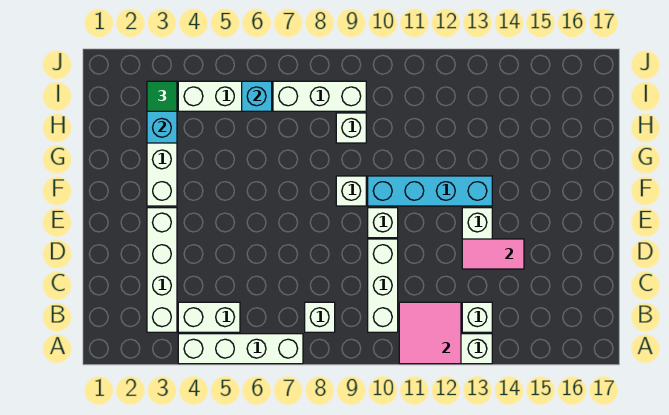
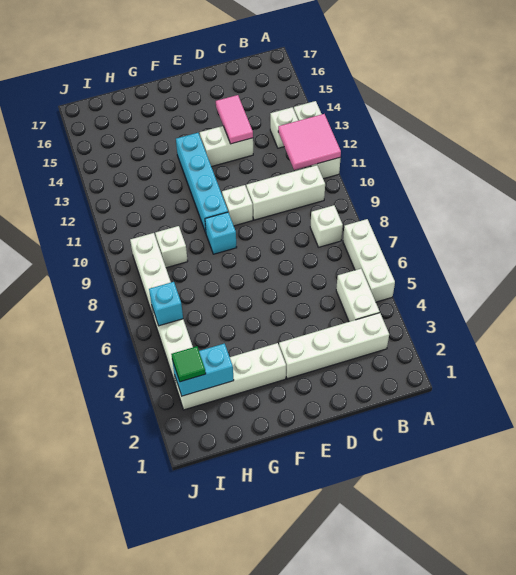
white 1x4 brick [178,334,303,364] -> white 1x3 brick [343,219,395,302]
white 1x1 brick [336,176,366,206] -> cyan 1x1 brick [205,212,237,254]

